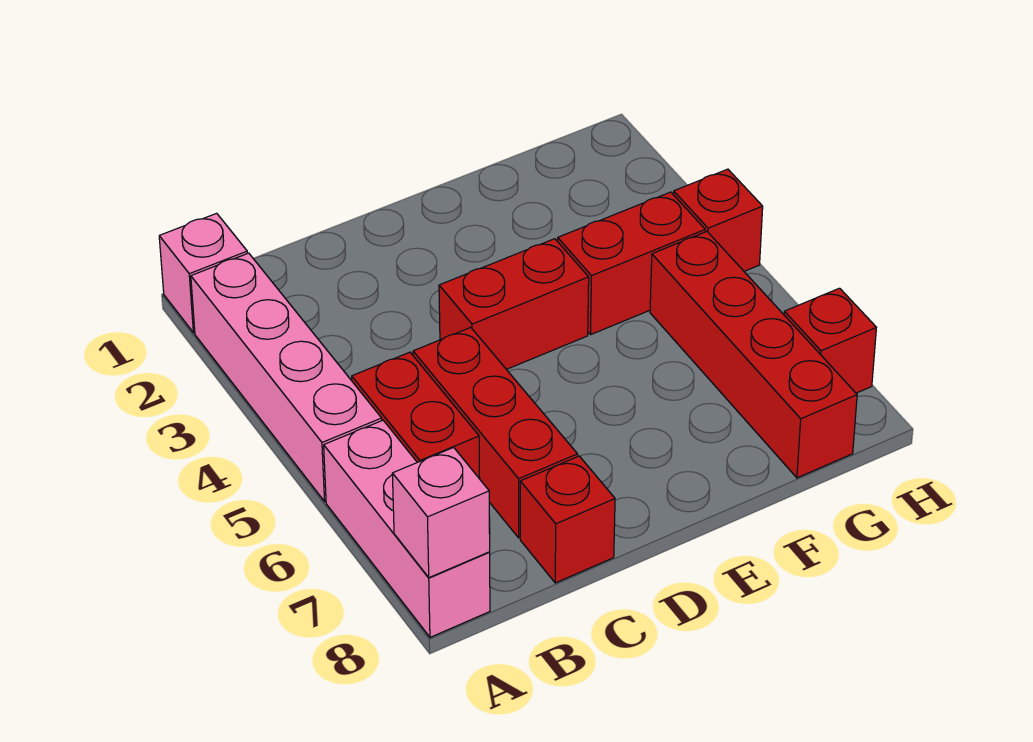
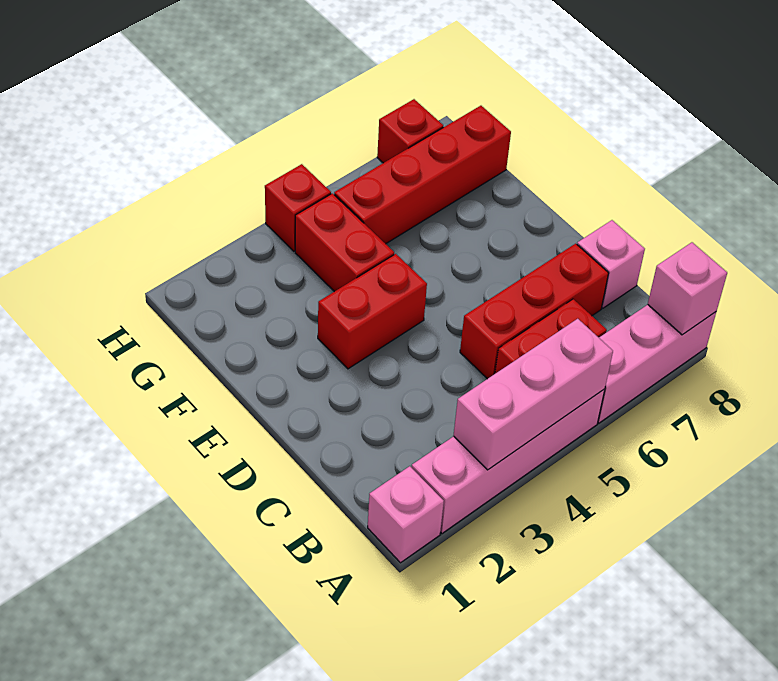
none -> pink 1x3 brick [453,319,613,470]
red 1x1 brick [520,456,615,583] -> pink 1x1 brick [577,220,645,308]
red 1x2 brick [439,239,589,369] -> red 1x2 brick turned to [318,254,427,369]

